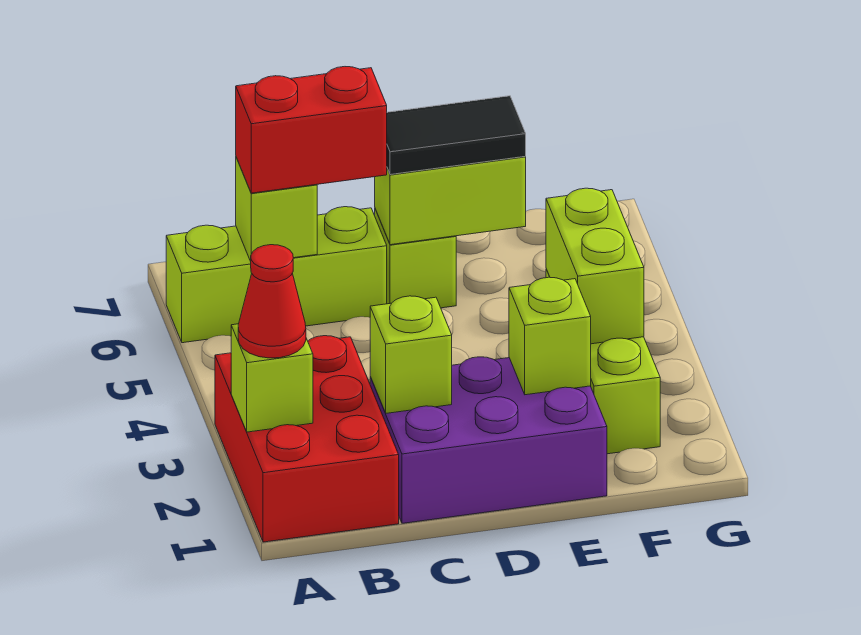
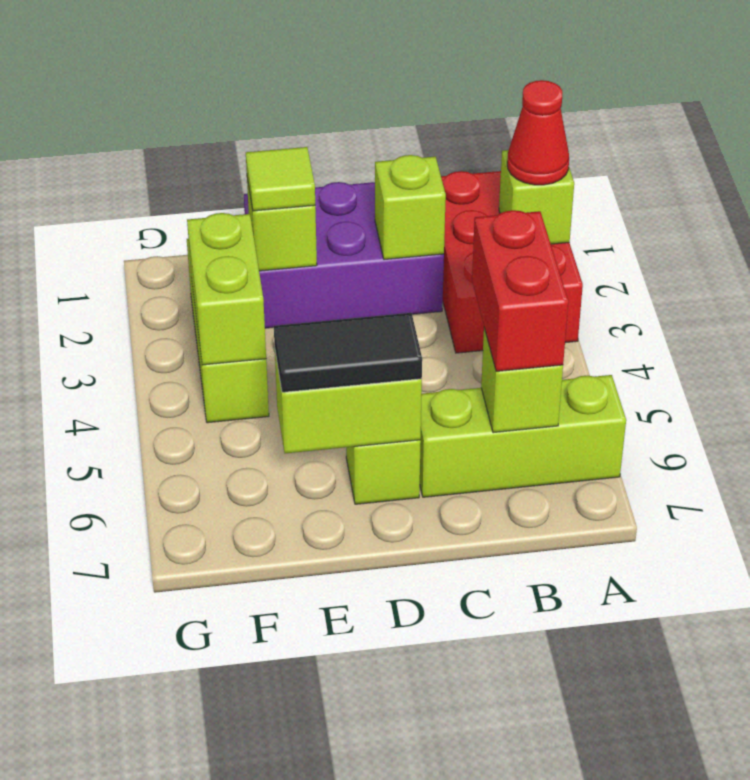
red 1x2 brick [236,67,387,193] -> red 1x2 brick turned to [472,210,568,371]
none -> lime 1x1 tile [246,147,315,211]

